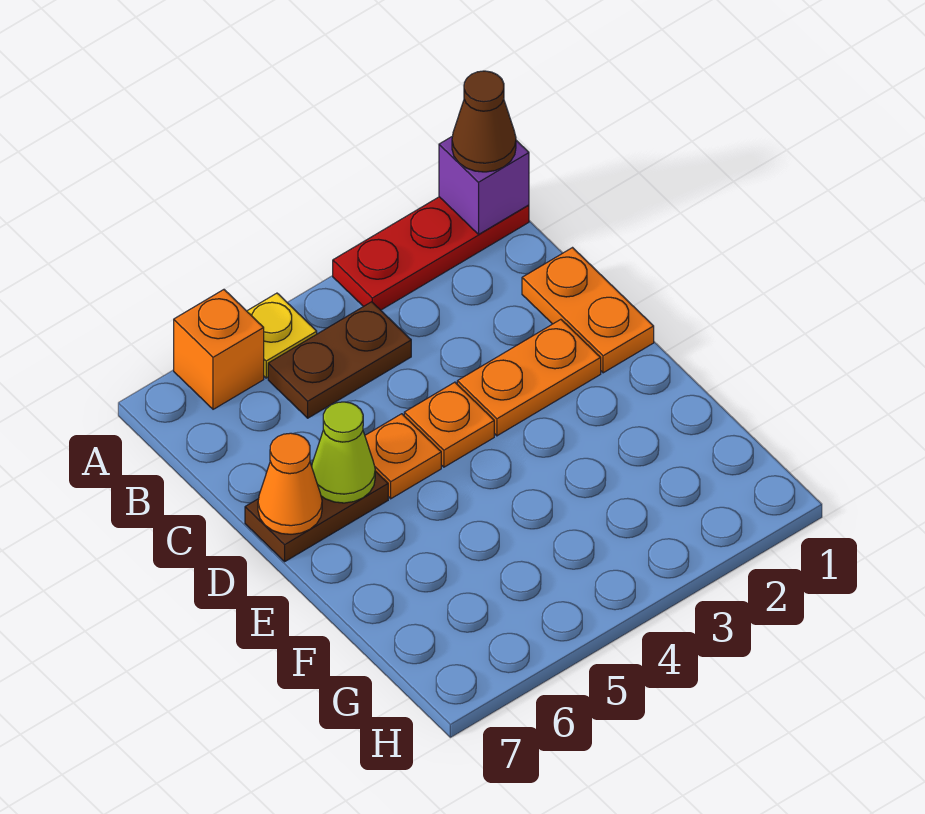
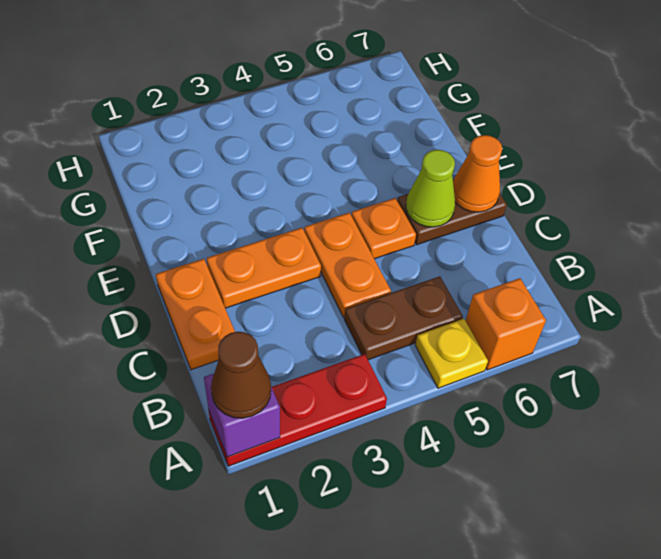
orange 1x1 plate [404,382,494,467] -> orange 1x2 plate [304,213,391,317]

